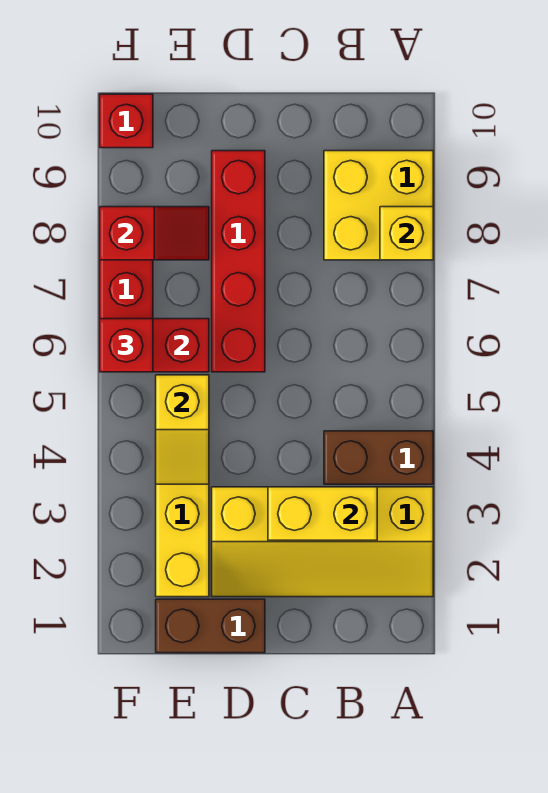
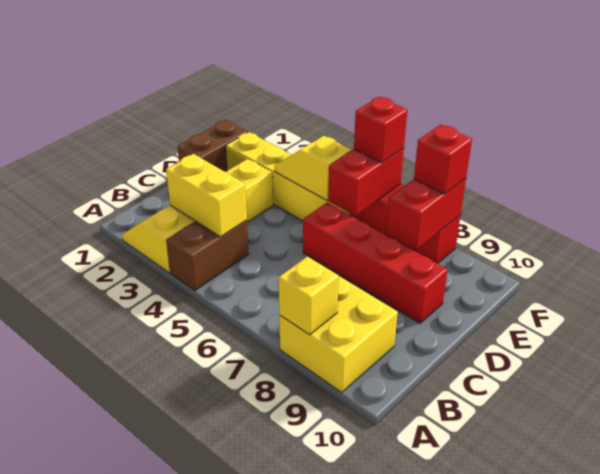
yellow 1x2 brick [268,487,377,540] -> yellow 1x2 brick turned to [166,154,247,237]
red 1x2 slope [100,207,209,260] -> red 1x2 brick [387,178,466,249]
red 1x1 brick [100,94,153,148] -> red 1x1 brick moved to [414,125,472,194]

